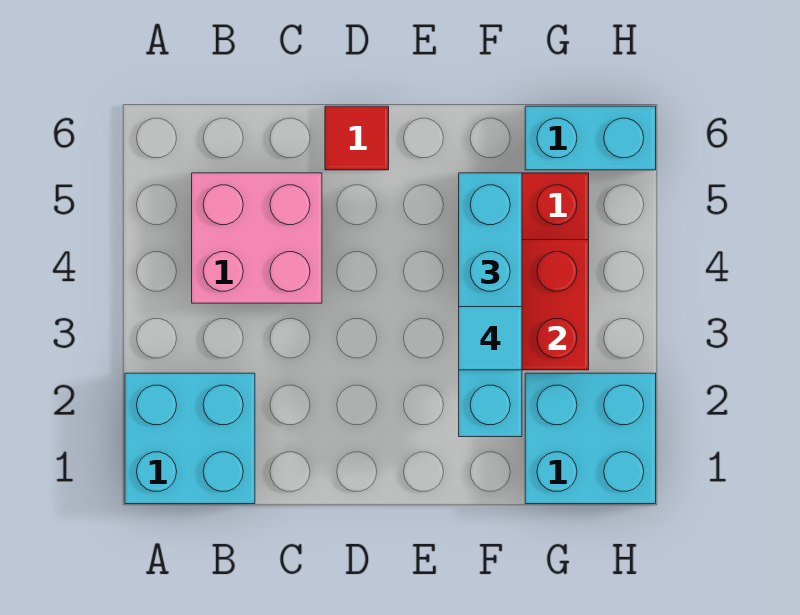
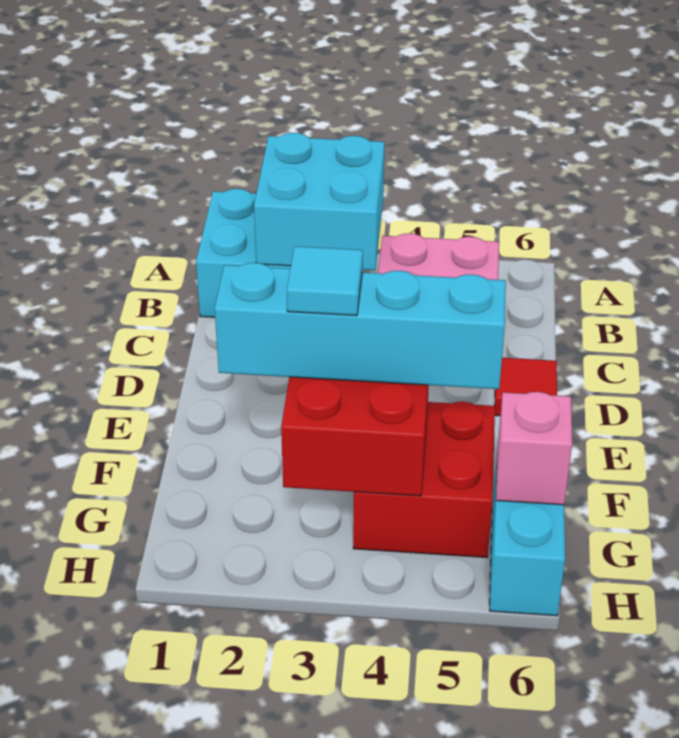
cyan 2x2 brick [525,373,656,504] -> cyan 2x2 brick moved to [254,133,385,270]
none -> pink 1x1 brick [496,392,572,505]

